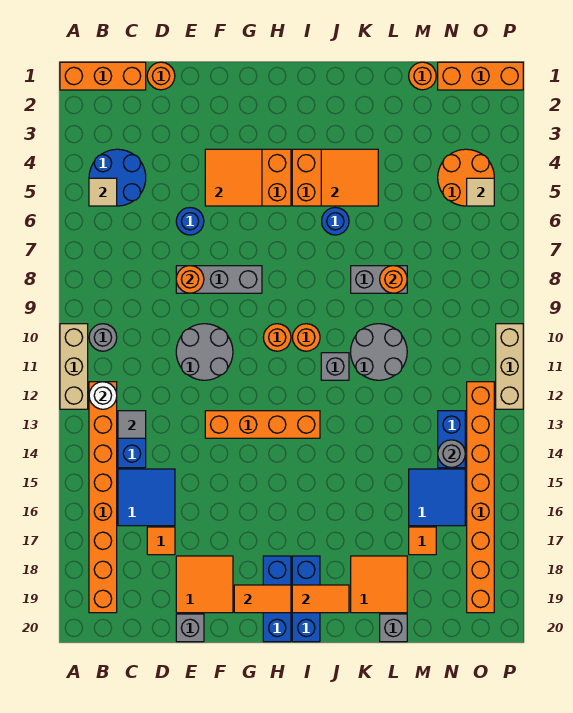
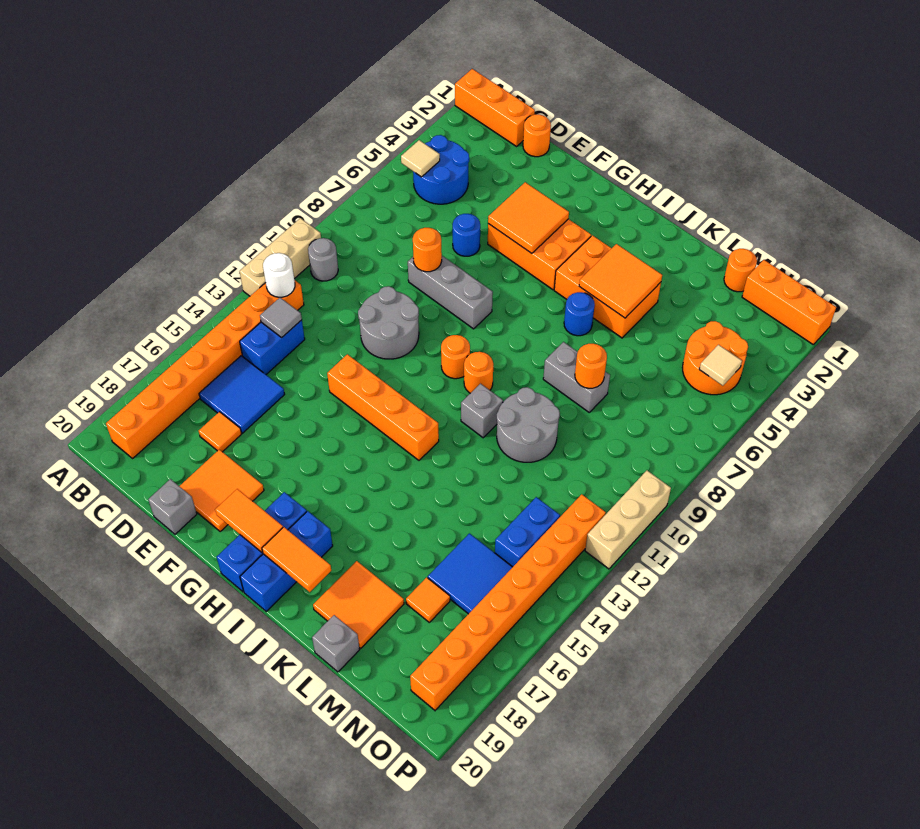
grey 1x1 round brick [438,440,465,468] -> none

